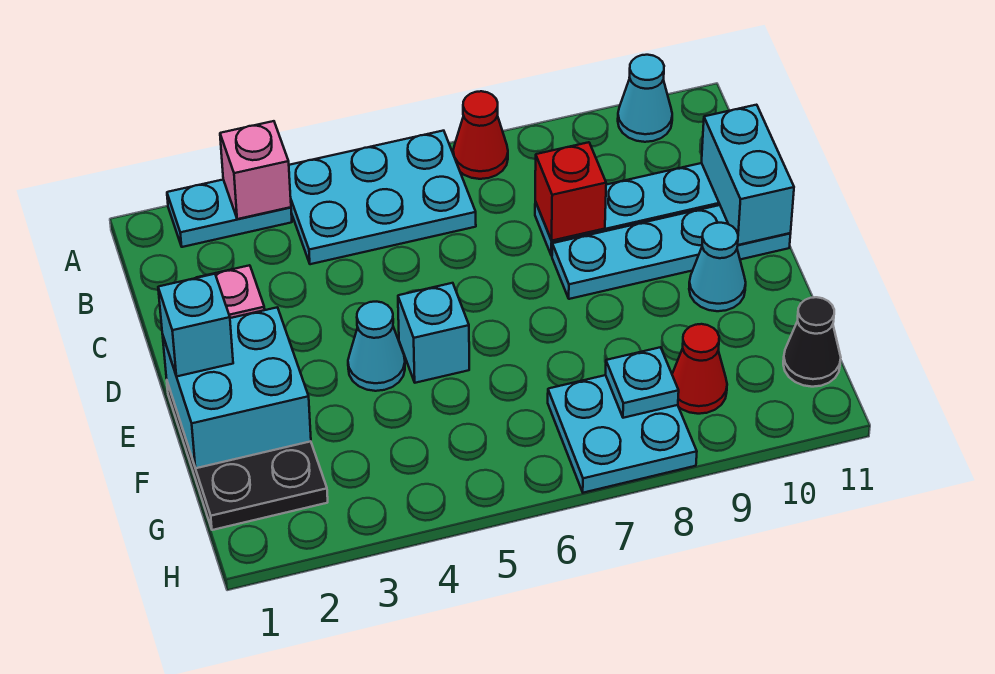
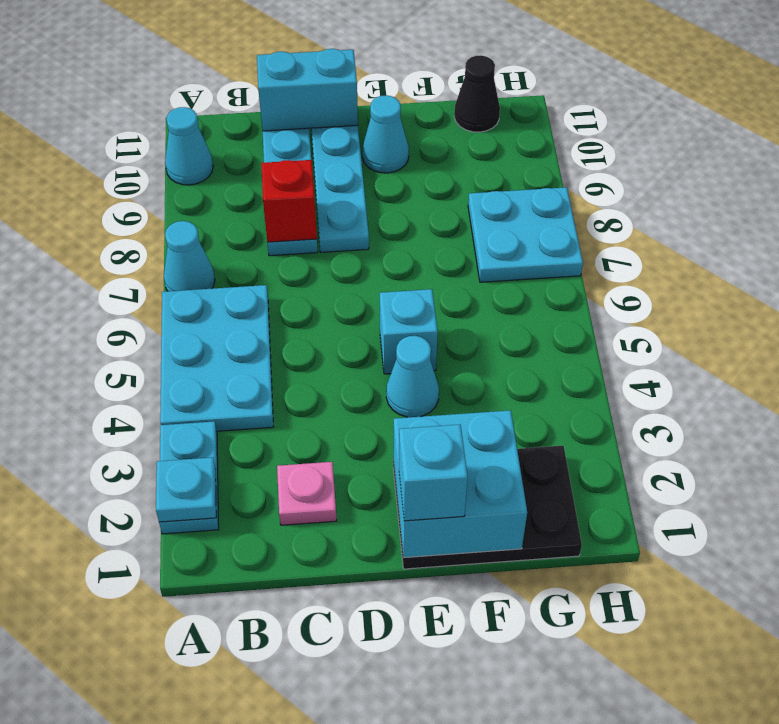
pink 1x1 brick [220,121,291,219] -> none
red 1x1 cone [453,91,508,179] -> cyan 1x1 cone [164,221,215,291]
cyan 1x1 plate [606,347,679,418] -> cyan 1x1 plate moved to [156,457,216,522]
red 1x1 cone [672,324,727,414] -> none

